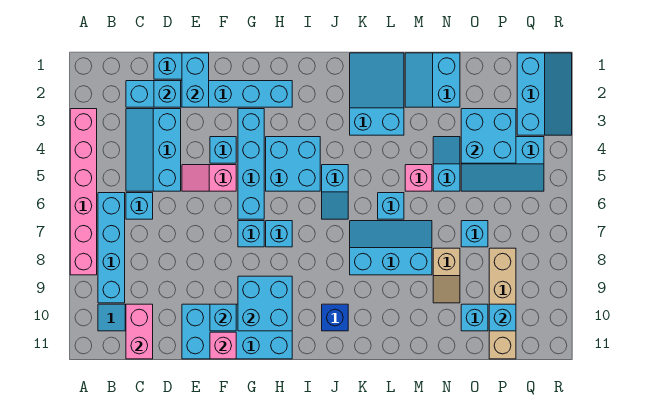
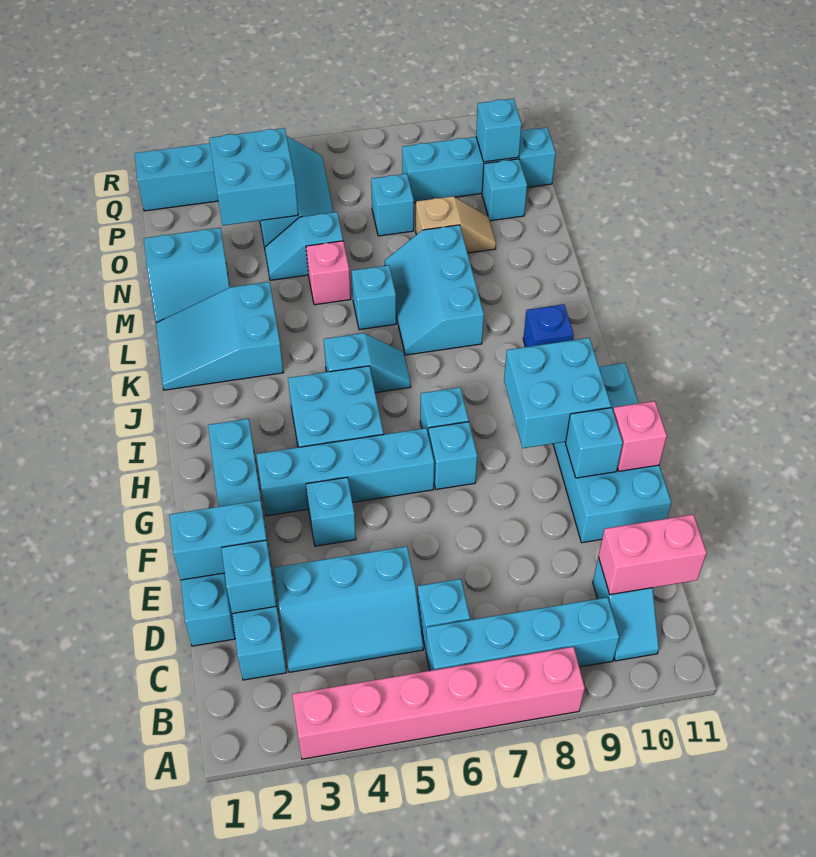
pink 1x2 slope [182,165,236,191] -> none
tan 1x4 brick [489,248,516,359] -> cyan 1x4 brick [402,128,556,203]

